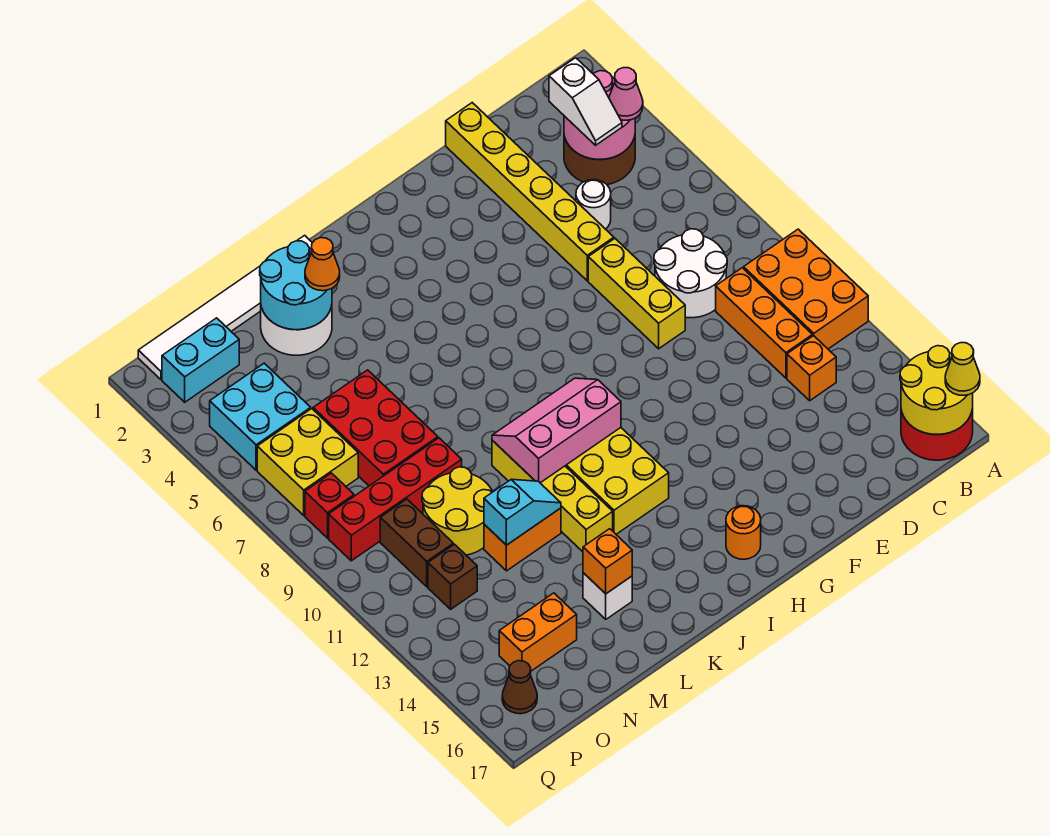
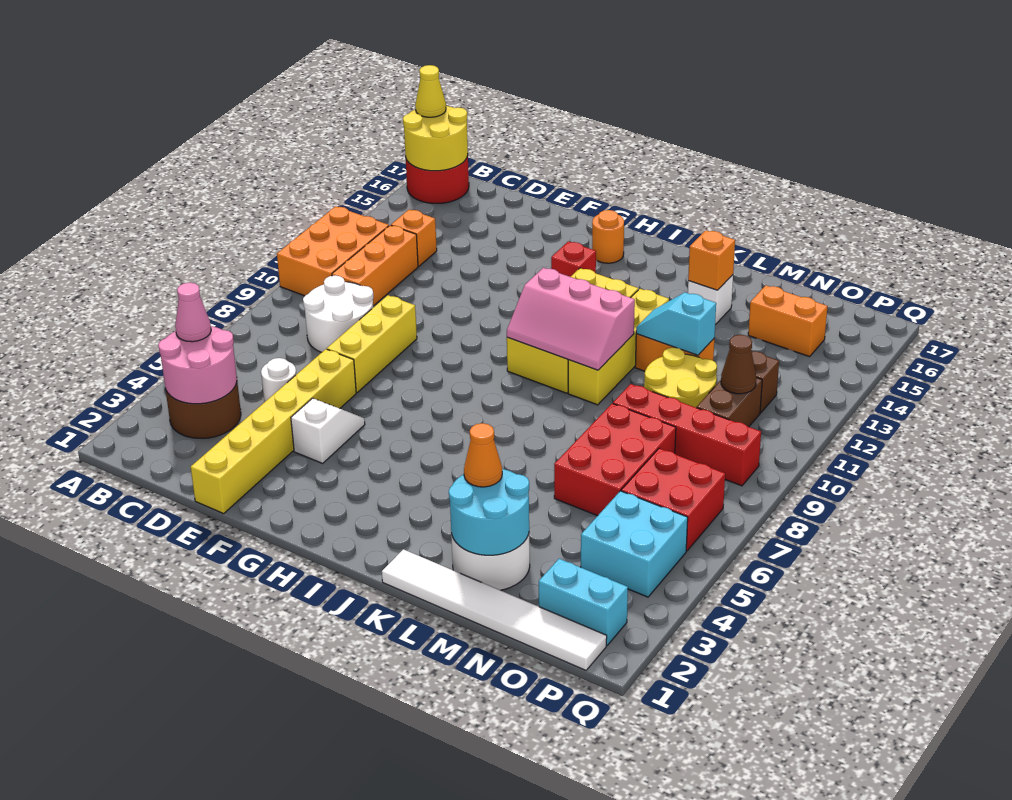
white 1x2 slope [549,58,622,145] -> white 1x2 slope moved to [291,398,365,463]
yellow 2x2 brick [257,409,358,515] -> red 2x2 brick [621,448,725,551]
red 1x1 brick [305,473,354,538] -> red 1x1 brick moved to [551,241,596,277]
brown 1x1 cone [502,661,537,714] -> brown 1x1 cone moved to [721,335,756,394]

